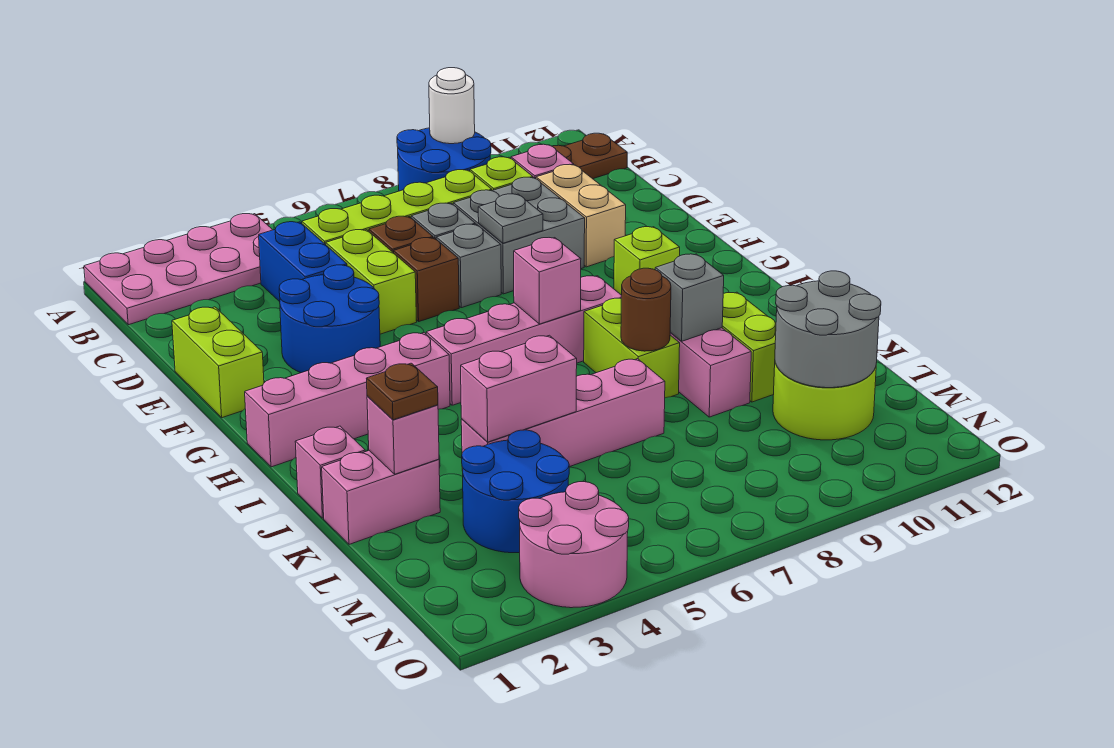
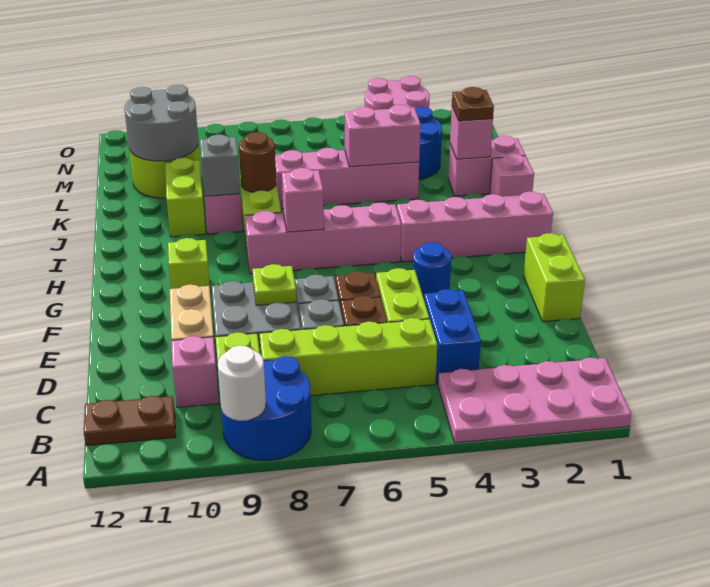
blue 2x2 round brick [279,265,380,373] -> blue 1x1 round brick [412,242,451,298]
grey 1x1 plate [478,194,543,243] -> lime 1x1 plate [252,264,296,305]

